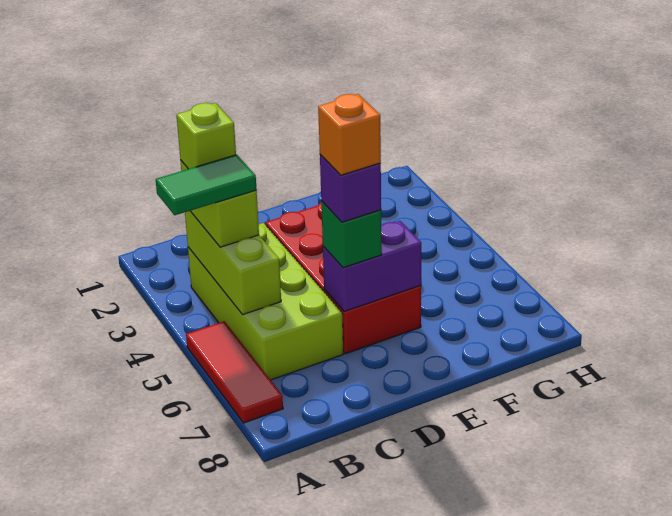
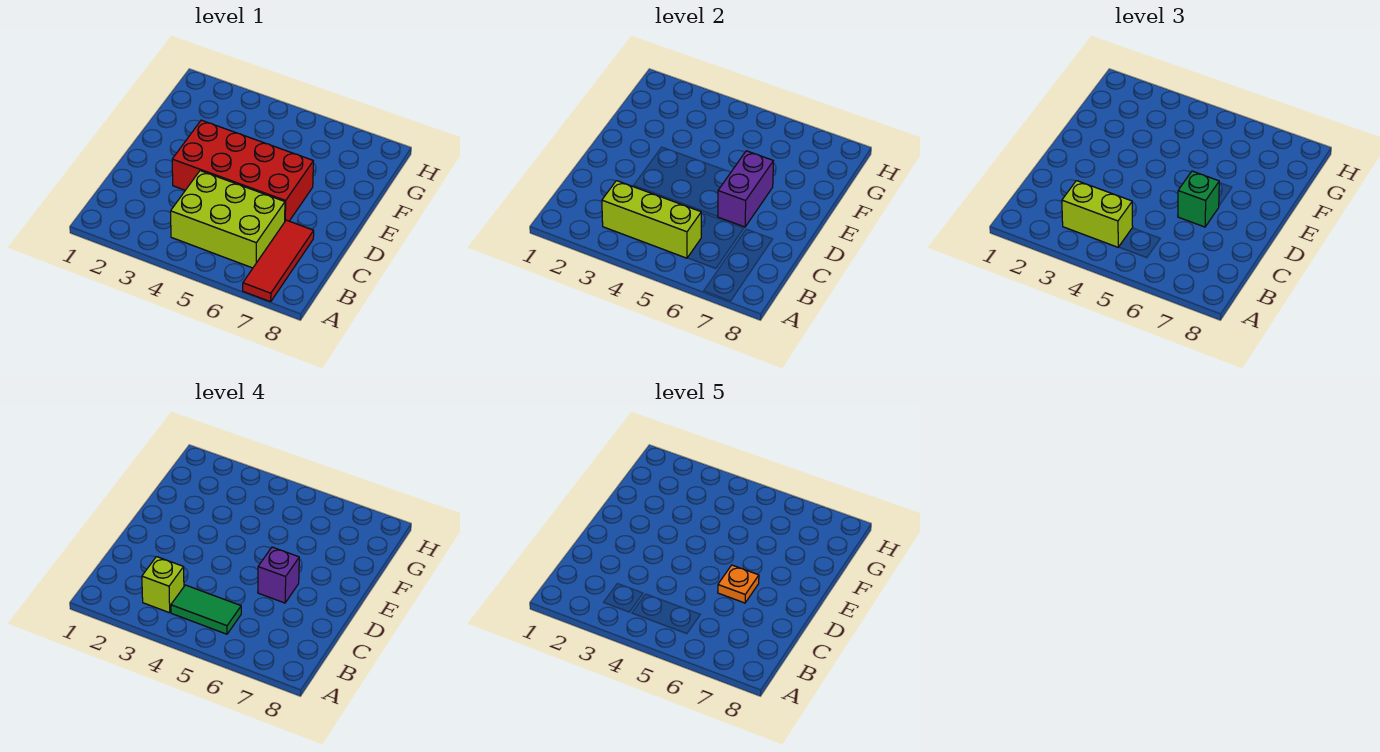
green 1x2 tile [156,155,257,215] -> green 1x2 tile turned to [171,585,241,634]
red 1x3 tile [186,321,283,423] -> red 1x3 tile turned to [243,220,314,302]
lime 2x4 brick [188,223,343,380] -> lime 2x3 brick [171,171,285,268]
orange 1x1 brick [318,94,381,175] -> orange 1x1 plate [718,565,759,603]

